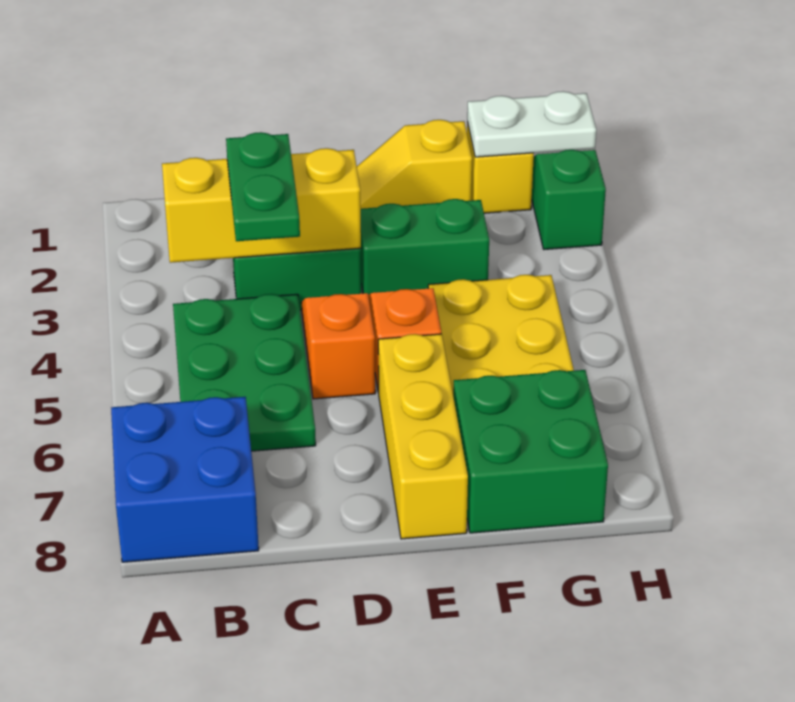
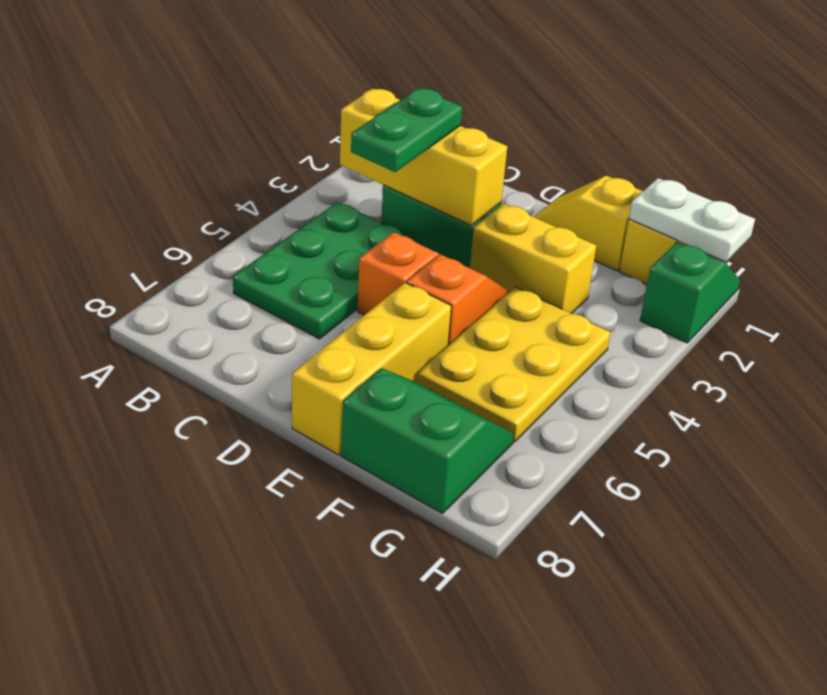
blue 2x2 brick [111,397,259,562] -> none
green 1x2 brick [361,199,489,295] -> yellow 1x2 brick [470,204,596,314]
green 2x2 brick [453,370,608,533] -> green 2x2 slope [341,368,514,514]

